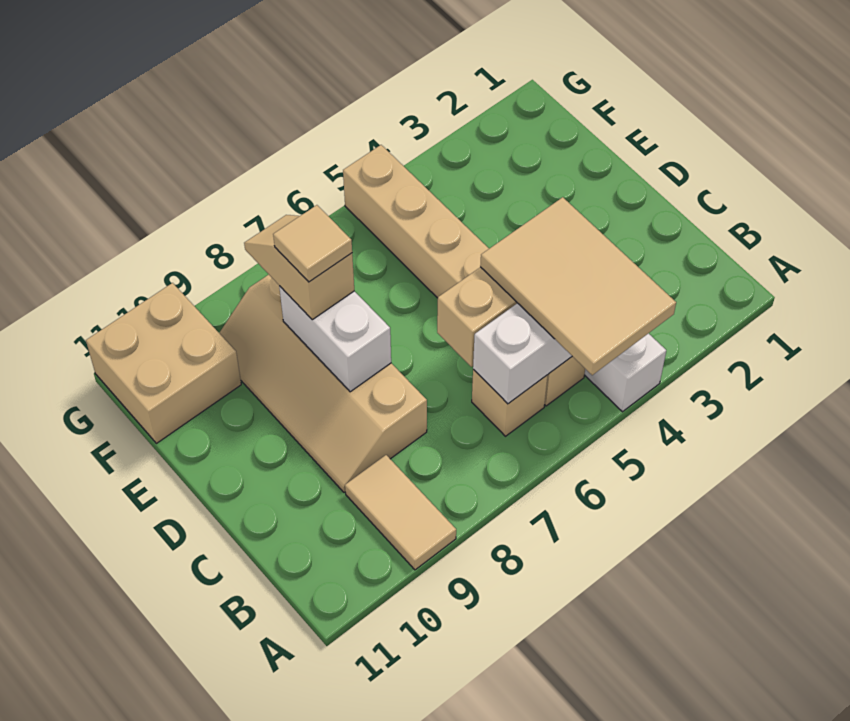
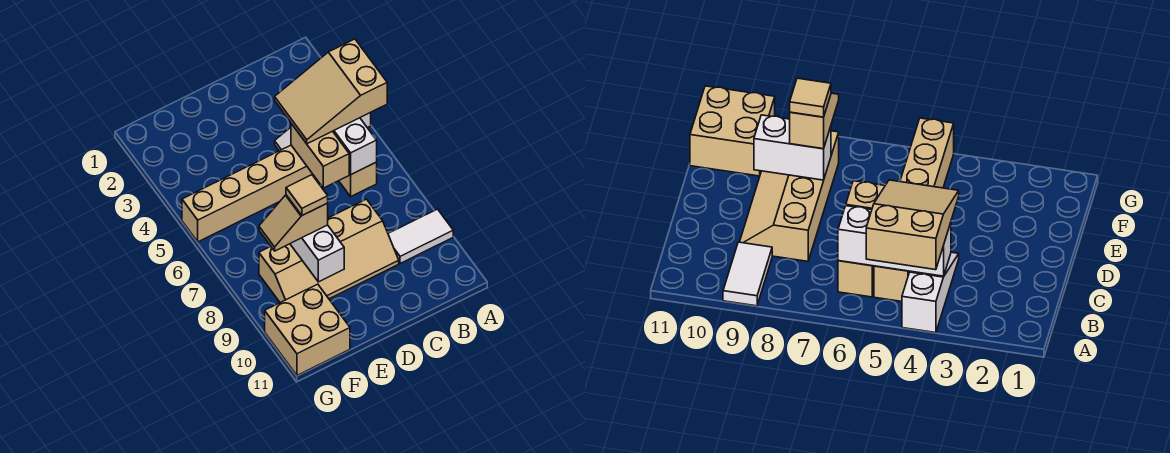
tan 2x3 tile [480,197,676,375] -> tan 2x3 slope [275,39,387,144]
tan 1x2 tile [345,455,456,570] -> white 1x2 tile [388,209,453,263]
white 1x2 brick [279,286,391,392] -> white 1x2 brick turned to [290,225,344,282]

